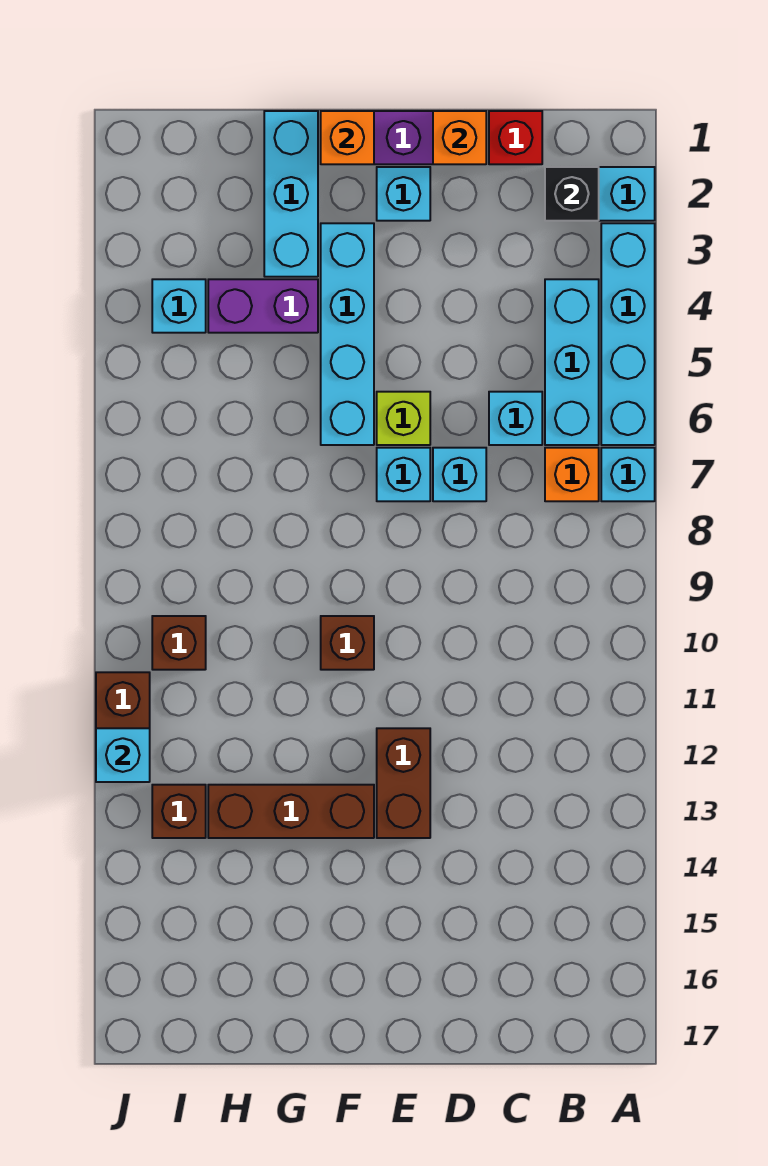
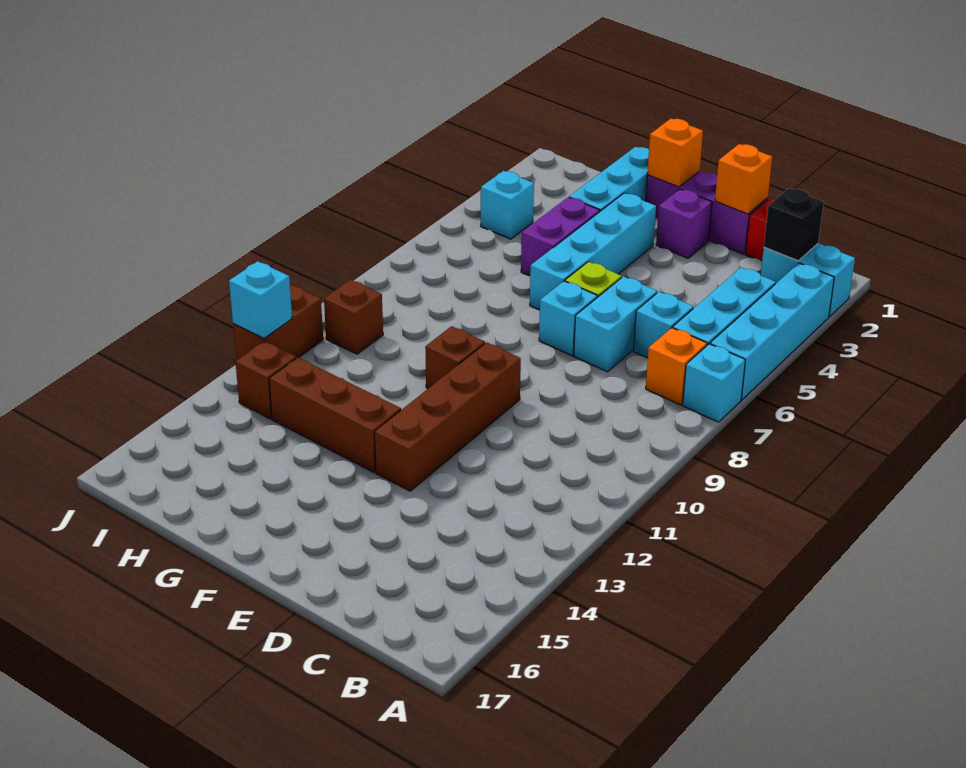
cyan 1x1 brick [433,448,486,501] -> cyan 1x2 brick [574,276,657,372]
cyan 1x1 brick [377,167,430,221] -> purple 1x1 brick [656,189,712,258]
brown 1x2 brick [377,728,430,838] -> brown 1x4 brick [374,342,521,491]
purple 1x2 brick [208,279,318,333] -> purple 1x2 brick turned to [521,197,600,276]

